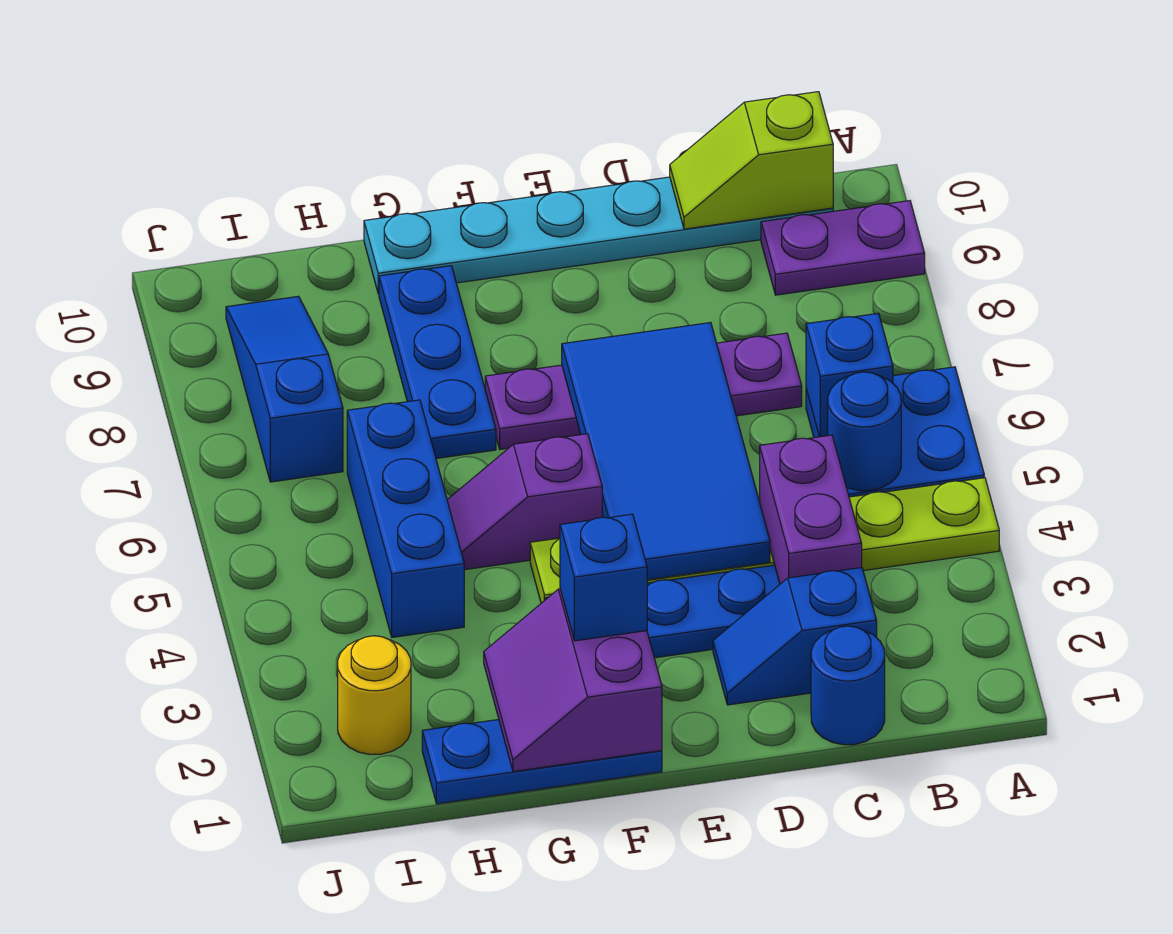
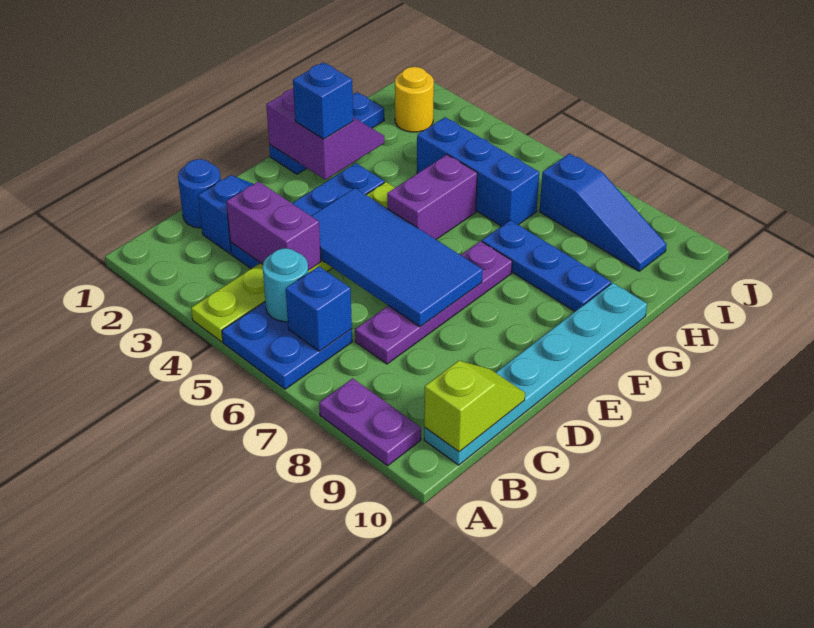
purple 1x2 plate [761,201,925,295] -> purple 1x2 plate turned to [319,378,421,466]
blue 1x1 round brick [828,372,901,491] -> cyan 1x1 round brick [263,248,308,322]
purple 1x2 slope [447,434,602,570] -> purple 1x2 brick [387,155,477,239]

